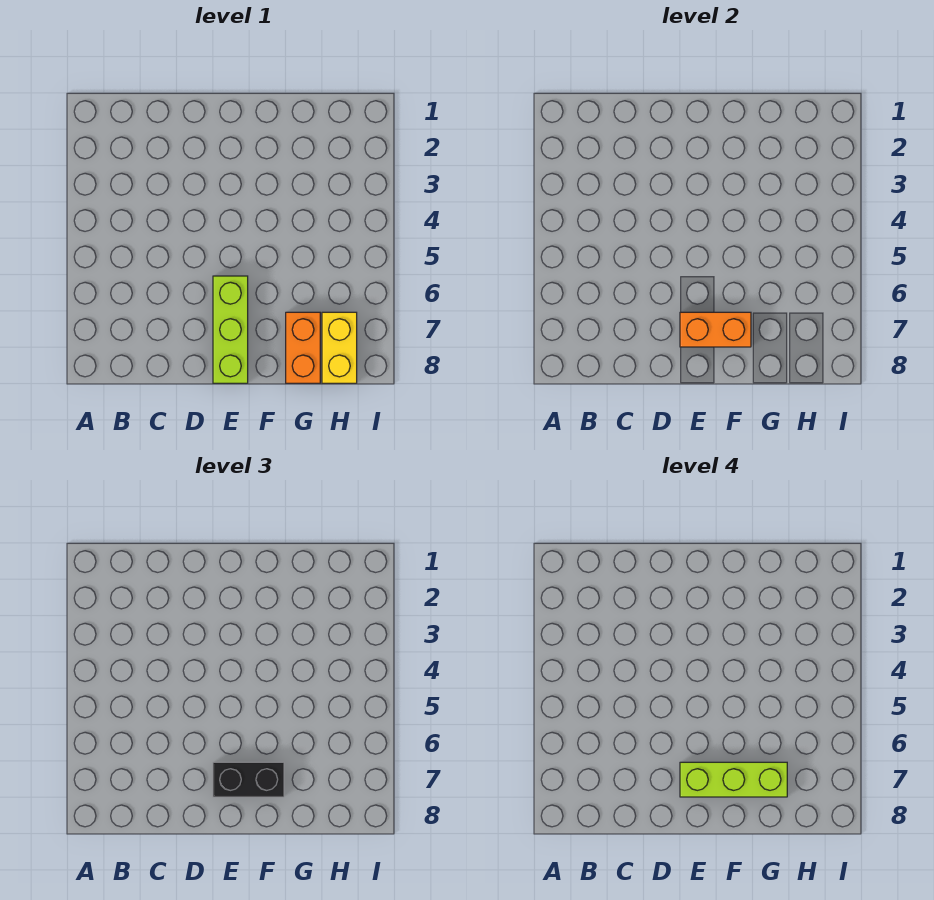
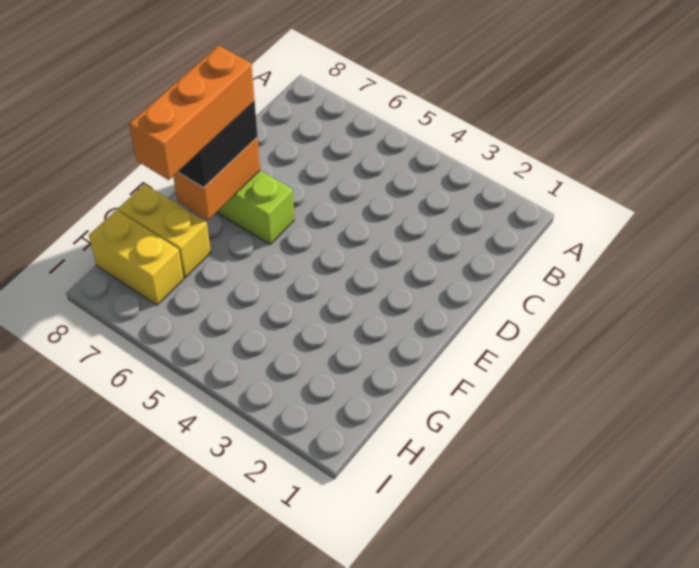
lime 1x3 brick [680,762,787,797] -> orange 1x3 brick [129,45,255,180]
orange 1x2 brick [286,312,320,383] -> yellow 1x2 brick [118,184,211,278]

